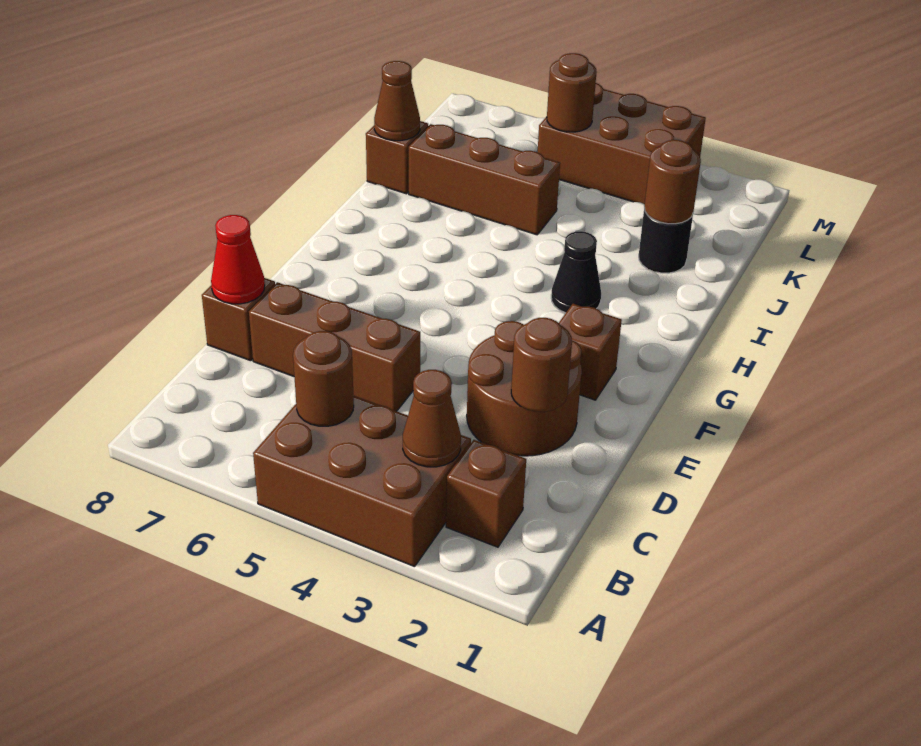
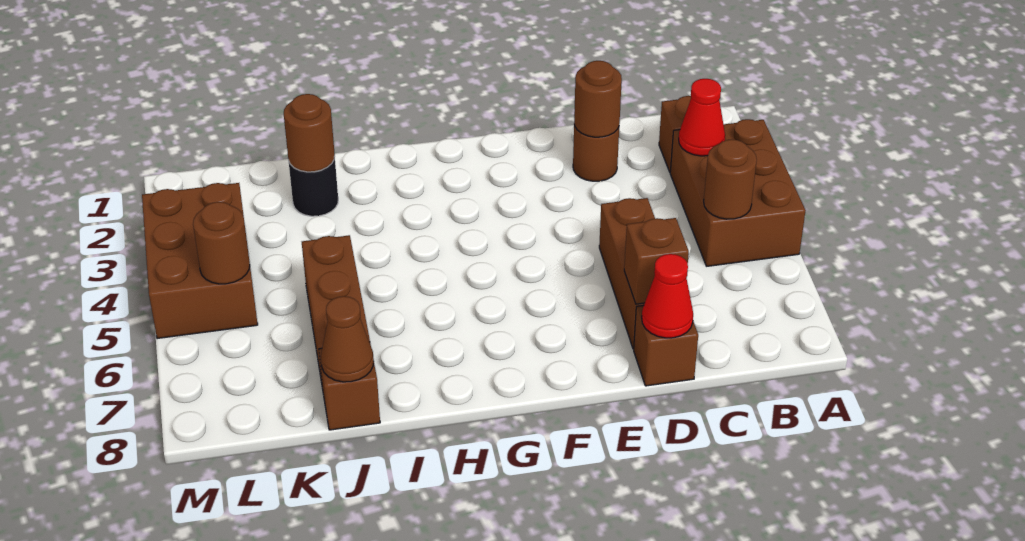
brown 1x1 cone [403,370,461,467] -> red 1x1 cone [679,79,725,156]
brown 2x2 round brick [467,321,582,456] -> brown 1x1 round brick [573,125,619,181]
brown 1x1 brick [559,304,622,400] -> brown 1x1 brick moved to [624,218,689,304]
black 1x1 cone [551,231,601,313] -> none

